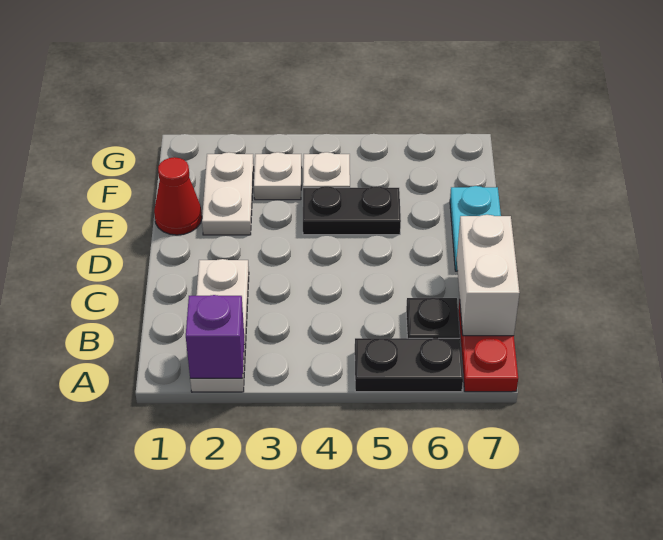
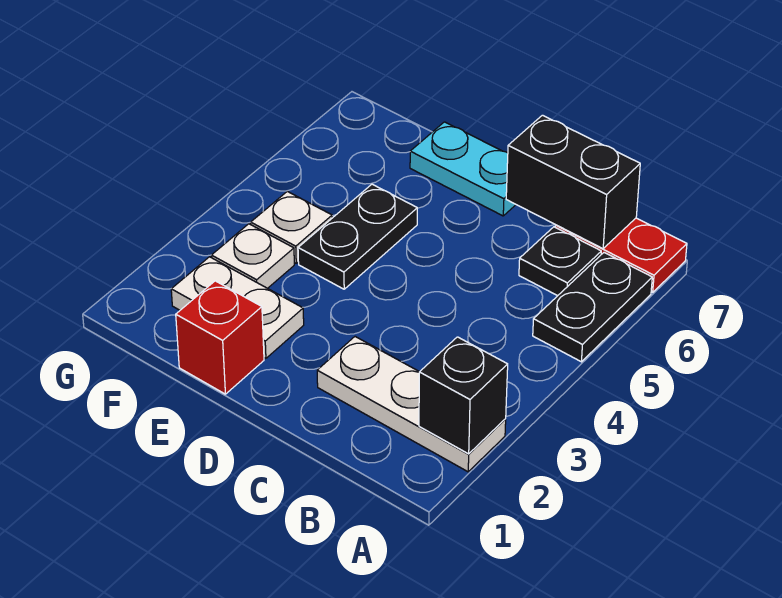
purple 1x1 brick [186,295,244,378] -> black 1x1 brick [419,337,508,454]
white 1x2 brick [456,215,520,336] -> black 1x2 brick [506,115,640,249]
red 1x1 cone [154,157,202,235] -> red 1x1 brick [176,281,264,394]

